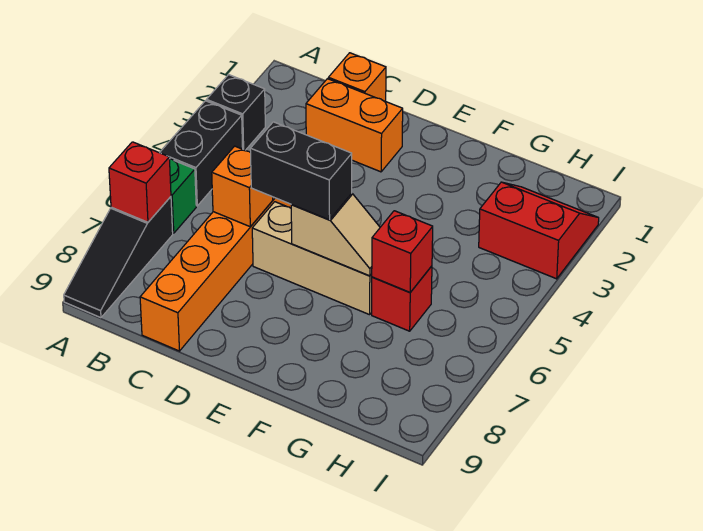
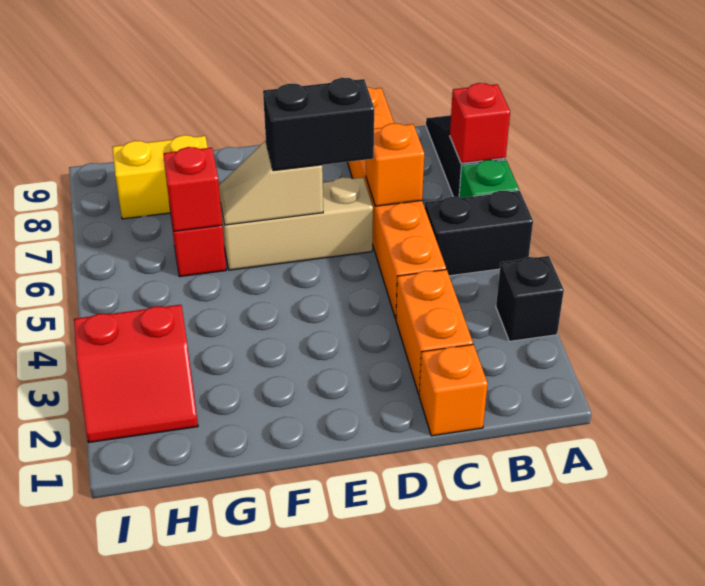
black 1x2 brick [160,101,243,206] -> black 1x2 brick turned to [425,190,533,276]
orange 1x2 brick [306,79,403,172] -> orange 1x2 brick turned to [396,270,473,394]
none -> yellow 1x2 brick [112,135,208,219]

